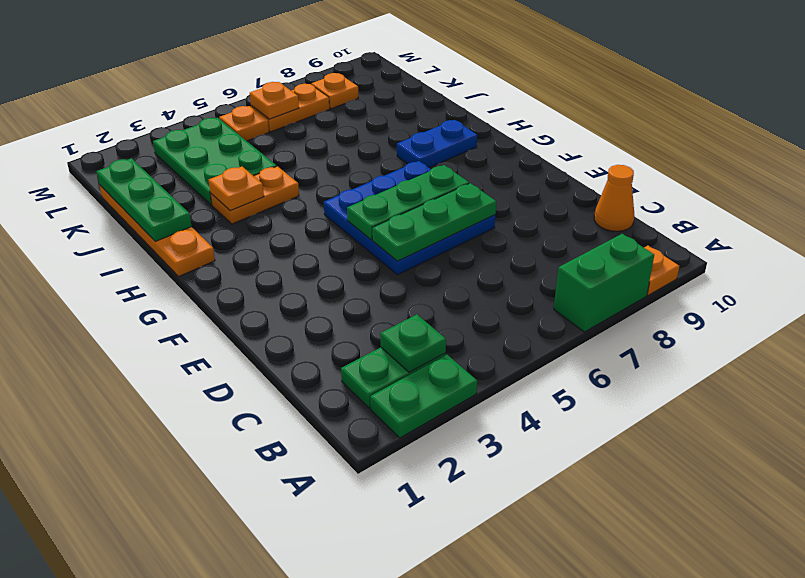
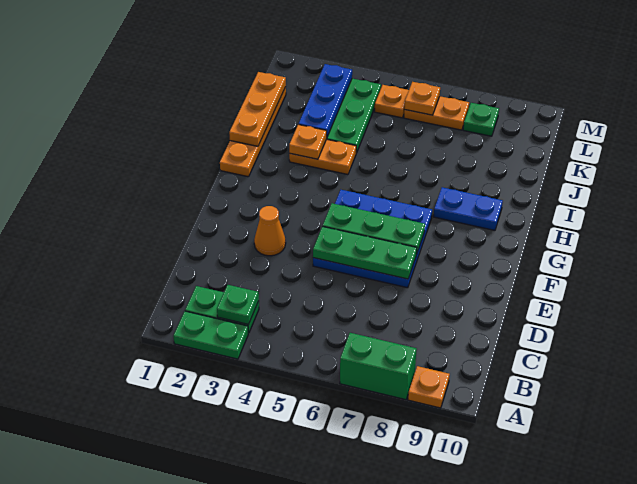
orange 1x1 cone [594,165,635,231] -> orange 1x1 cone moved to [254,206,286,256]
green 1x3 plate [97,158,192,241] -> orange 1x3 plate [229,72,286,146]
none -> blue 1x3 plate [299,64,352,137]
orange 1x1 plate [311,73,358,109] -> green 1x1 plate [463,103,499,136]

